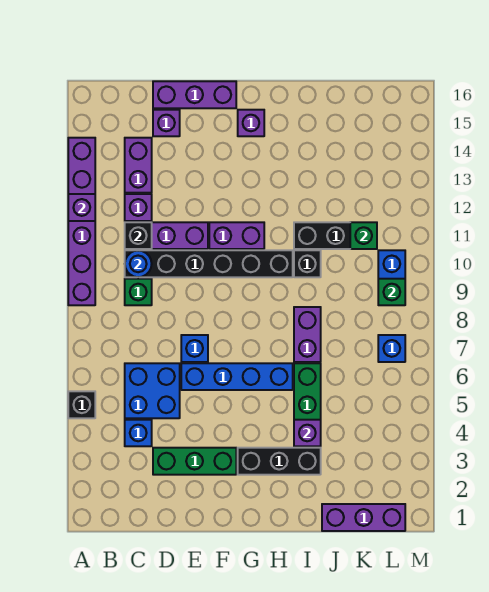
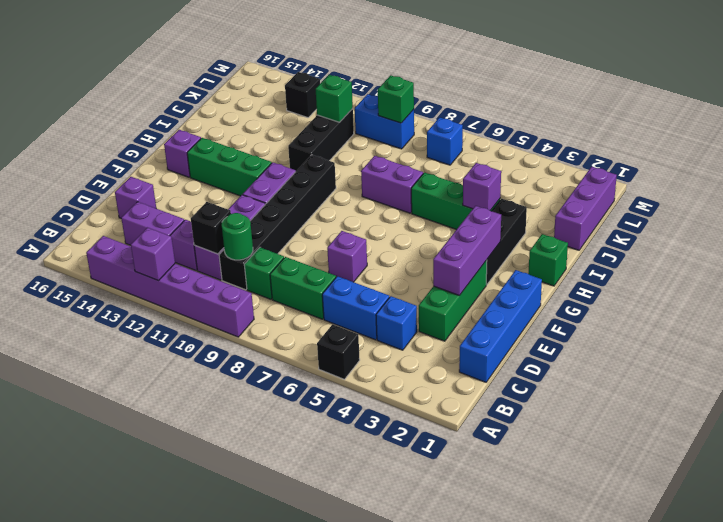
blue 2x2 brick [125,363,180,418] -> blue 1x2 brick [322,276,389,340]
none -> green 1x2 brick [270,257,336,319]
blue 1x1 round brick [125,250,152,277] -> green 1x1 round brick [222,213,253,260]
purple 1x3 brick [153,81,236,108] -> purple 1x3 brick moved to [433,206,501,296]
blue 1x4 brick [181,363,293,390] -> blue 1x4 brick moved to [459,270,542,382]
blue 1x1 brick [181,335,208,362] -> purple 1x1 brick [327,231,367,282]
none -> green 1x3 brick [187,138,272,196]
none -> green 1x1 brick [528,234,568,286]
black 1x1 brick [294,250,321,277] -> black 1x1 brick moved to [285,72,320,118]

